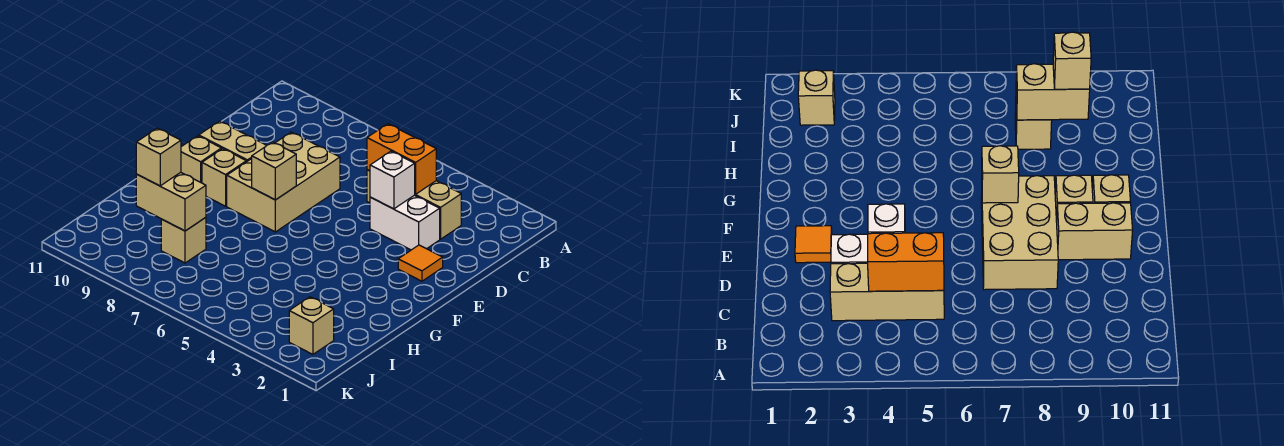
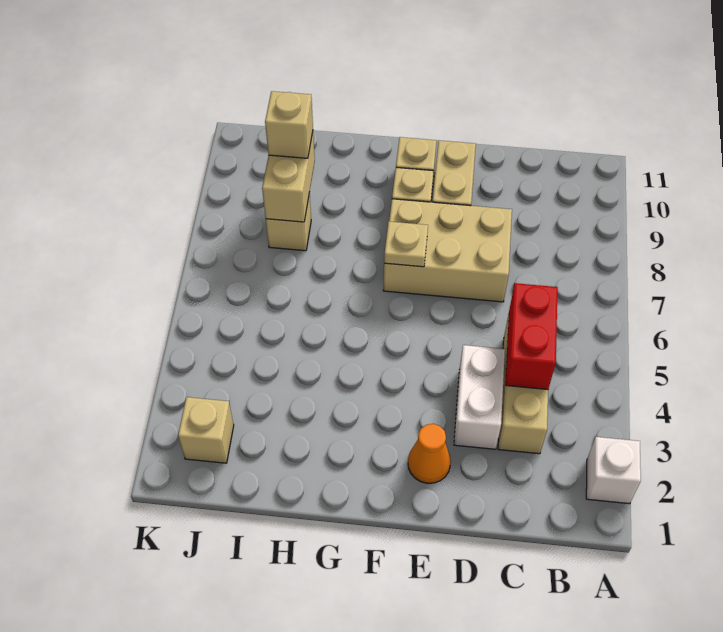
orange 1x2 brick [367,124,436,194] -> red 1x2 brick [505,283,558,389]
white 1x1 brick [370,151,415,209] -> white 1x1 brick moved to [586,437,641,504]
orange 1x1 tile [398,245,443,281] -> orange 1x1 cone [408,424,451,483]
tan 1x1 brick [252,142,296,200] -> tan 1x1 plate [384,222,428,267]

